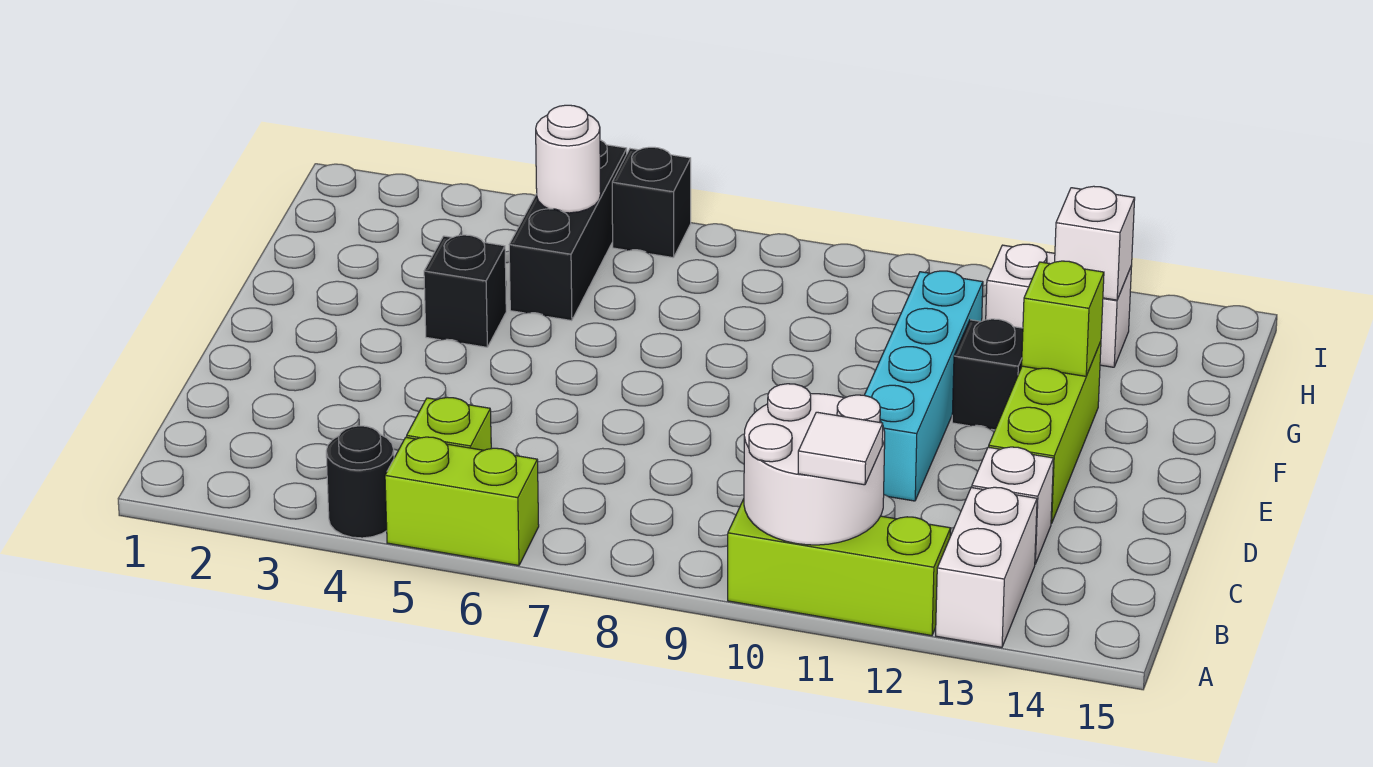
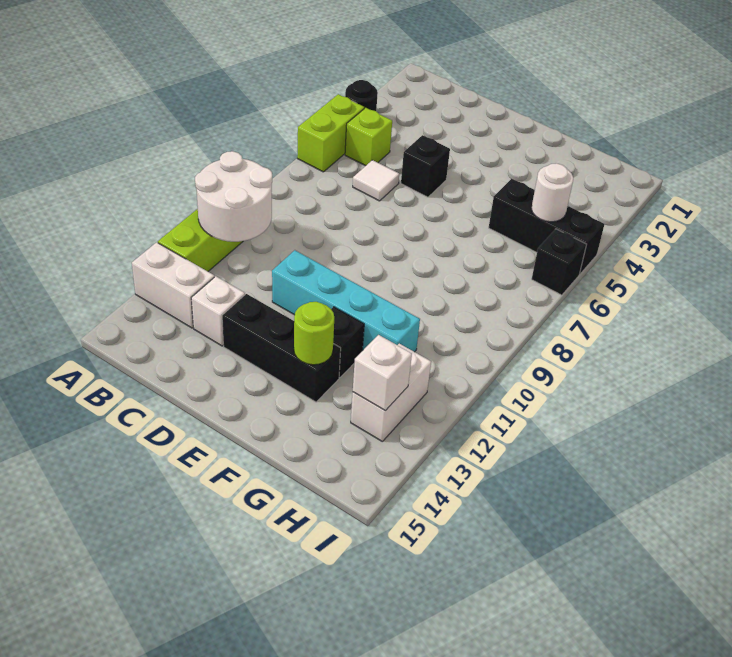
white 1x1 tile [798,412,883,485] -> white 1x1 tile moved to [353,160,399,201]
lime 1x3 brick [989,342,1101,524] -> black 1x3 brick [222,294,341,402]
black 1x1 brick [424,235,506,347] -> black 1x1 brick moved to [401,135,450,197]
lime 1x1 brick [1022,261,1104,376] -> lime 1x1 round brick [294,302,334,365]

